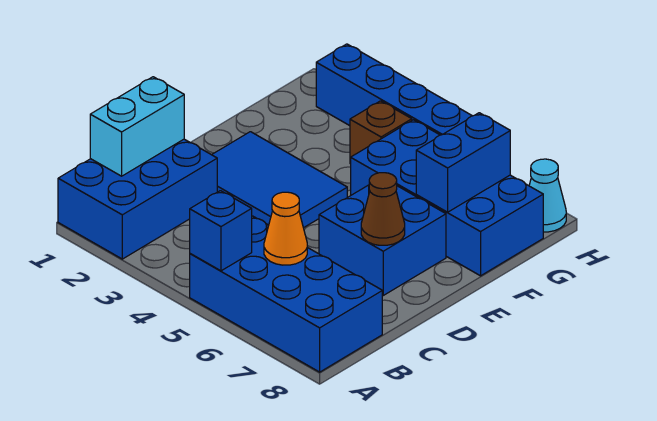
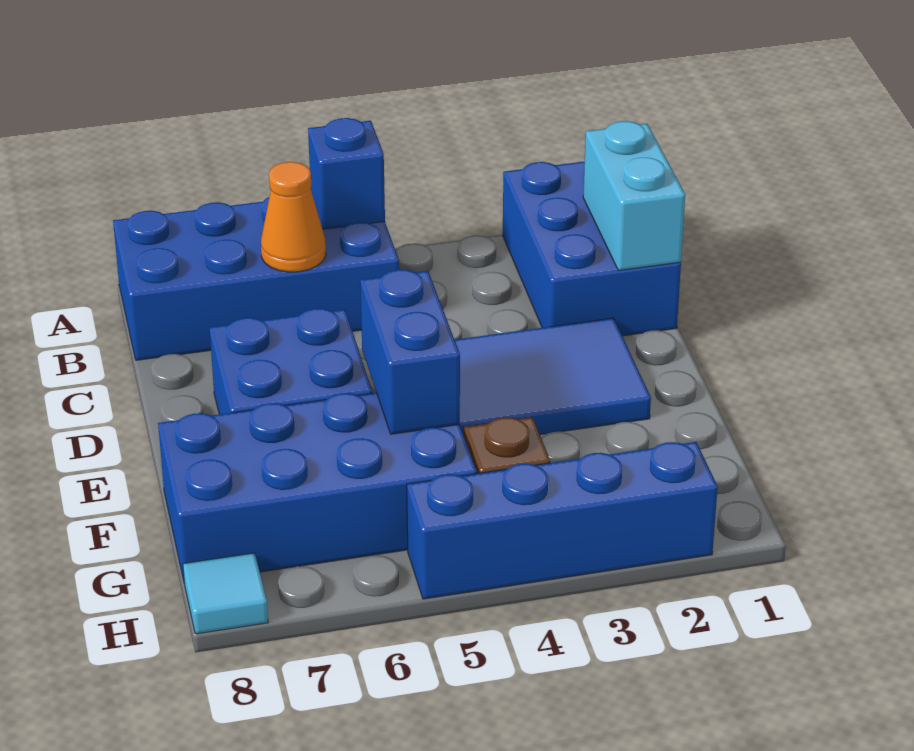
brown 1x1 cone [361,173,405,245] -> none
blue 1x2 brick [416,113,510,212] -> blue 1x2 brick moved to [360,270,460,434]
cyan 1x1 cone [529,159,566,232] -> cyan 1x1 tile [183,553,268,634]

